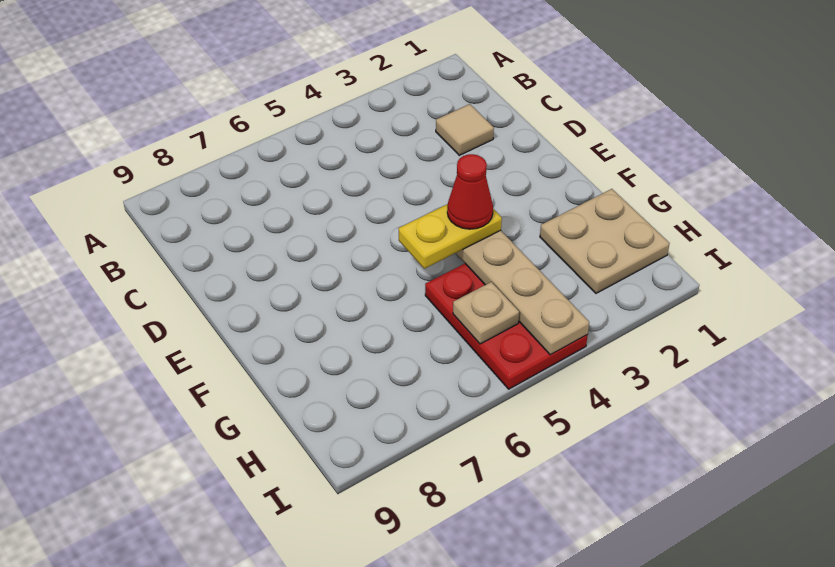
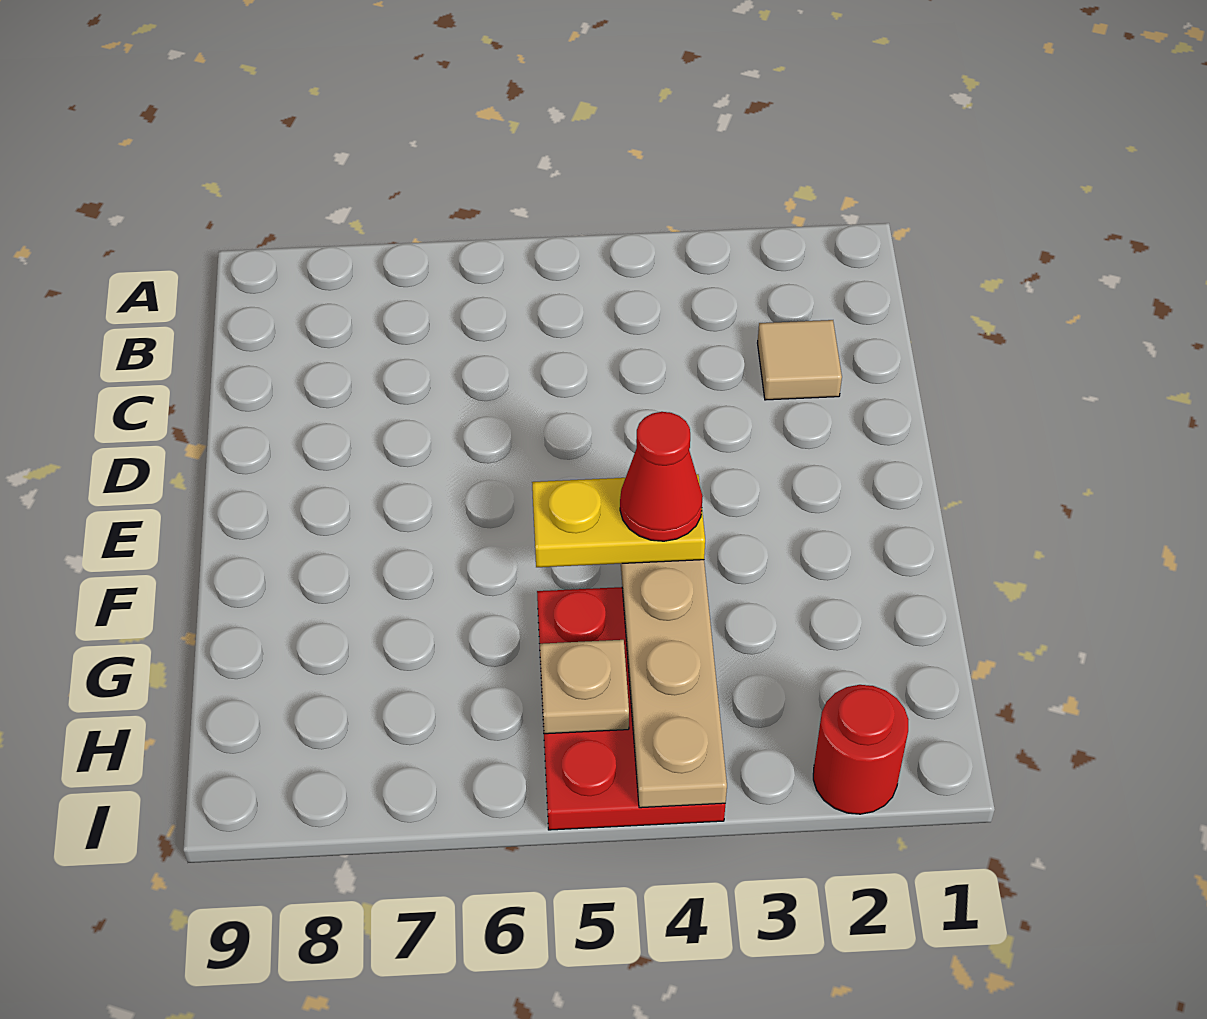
tan 2x2 plate [540,189,670,293] -> none
none -> red 1x1 round brick [813,685,908,814]

